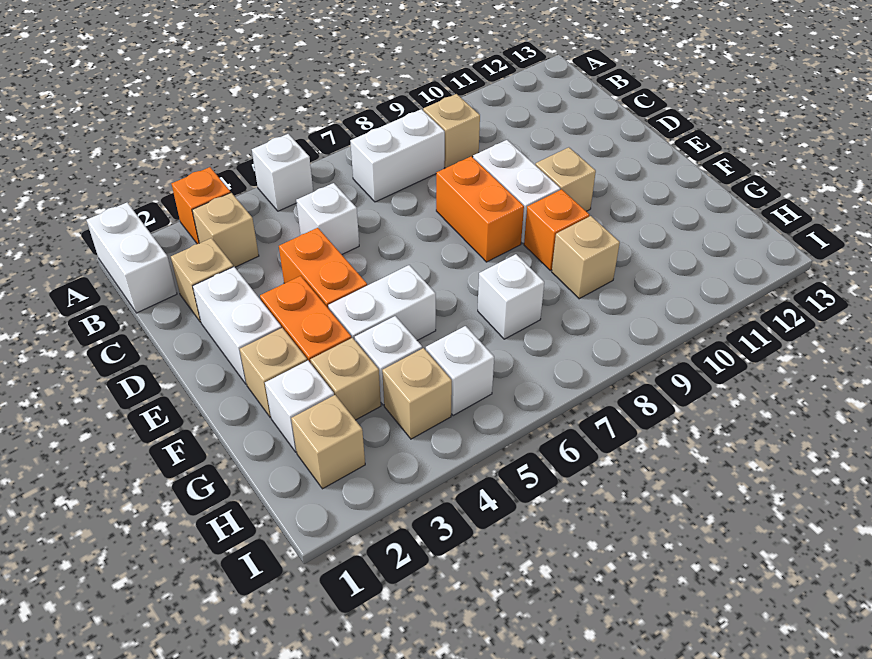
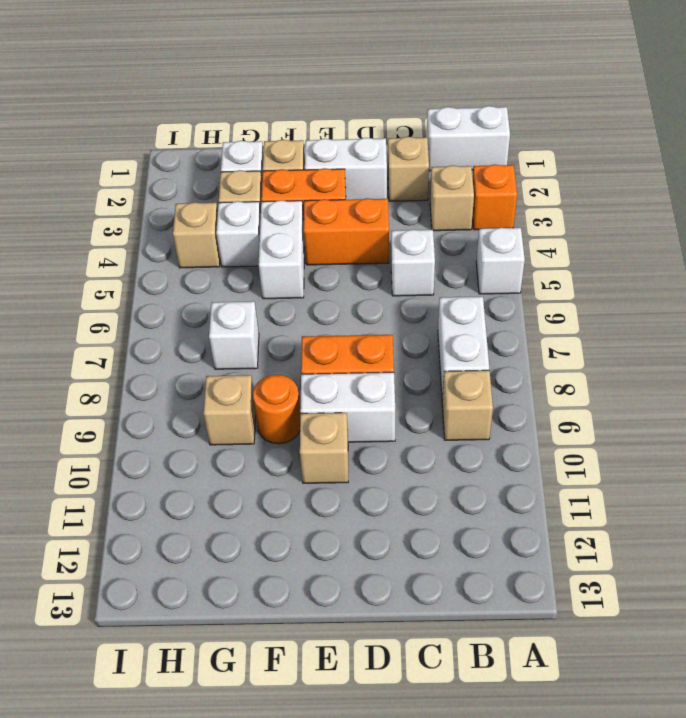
orange 1x1 brick [524,189,589,271] -> orange 1x1 round brick [253,375,300,444]
tan 1x1 brick [291,395,365,489] -> none
white 1x1 brick [426,326,494,416] -> none

